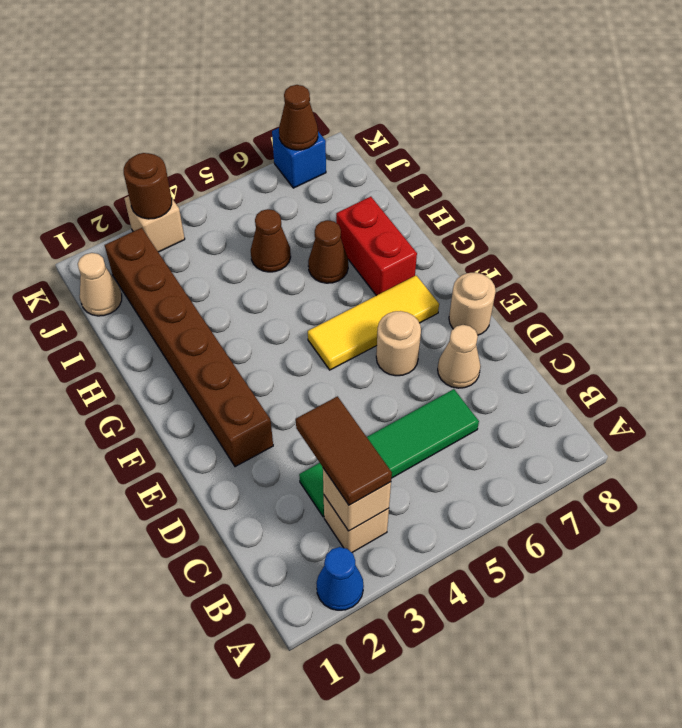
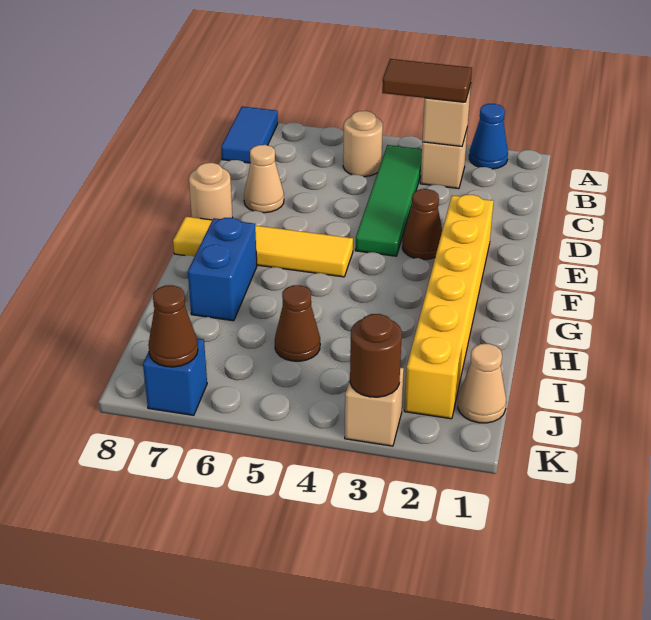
none -> blue 1x2 tile [221,106,278,163]
brown 1x2 tile [296,396,392,505] -> brown 1x2 tile turned to [382,59,472,102]
green 1x4 tile [299,389,479,517] -> green 1x4 tile turned to [355,145,422,256]
brown 1x6 brick [105,228,273,467] -> yellow 1x6 brick [404,195,494,419]
tan 1x1 round brick [376,311,421,376] -> tan 1x1 round brick moved to [343,111,383,177]
yellow 1x3 tile [308,276,439,370] -> yellow 1x4 tile [173,216,353,277]
red 1x2 brick [336,197,417,296] -> blue 1x2 brick [188,218,257,321]
brown 1x1 cone [308,220,348,283] -> brown 1x1 cone moved to [402,189,442,260]

